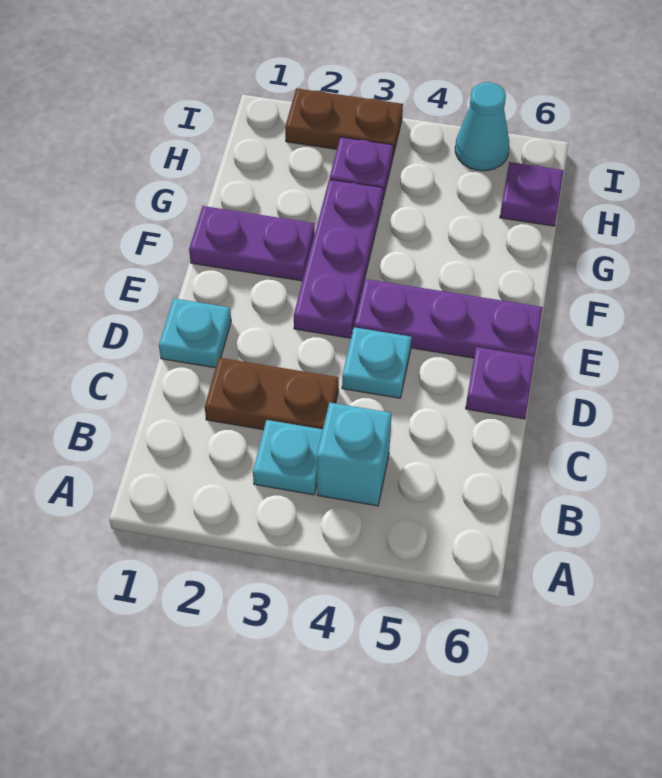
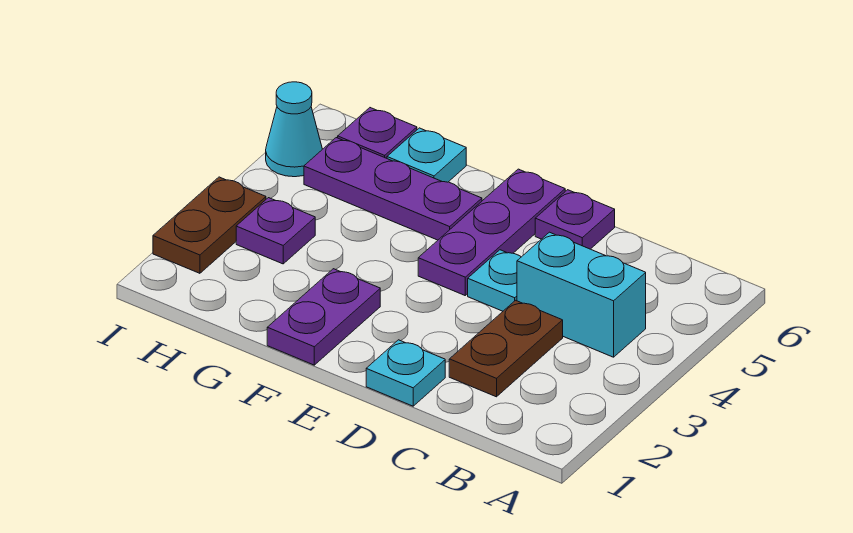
cyan 1x1 plate [253,420,323,495] -> cyan 1x1 plate moved to [387,128,466,182]
cyan 1x1 brick [317,403,392,506] -> cyan 1x2 brick [517,232,646,357]
purple 1x3 plate [294,179,383,338] -> purple 1x3 plate moved to [304,138,482,240]

